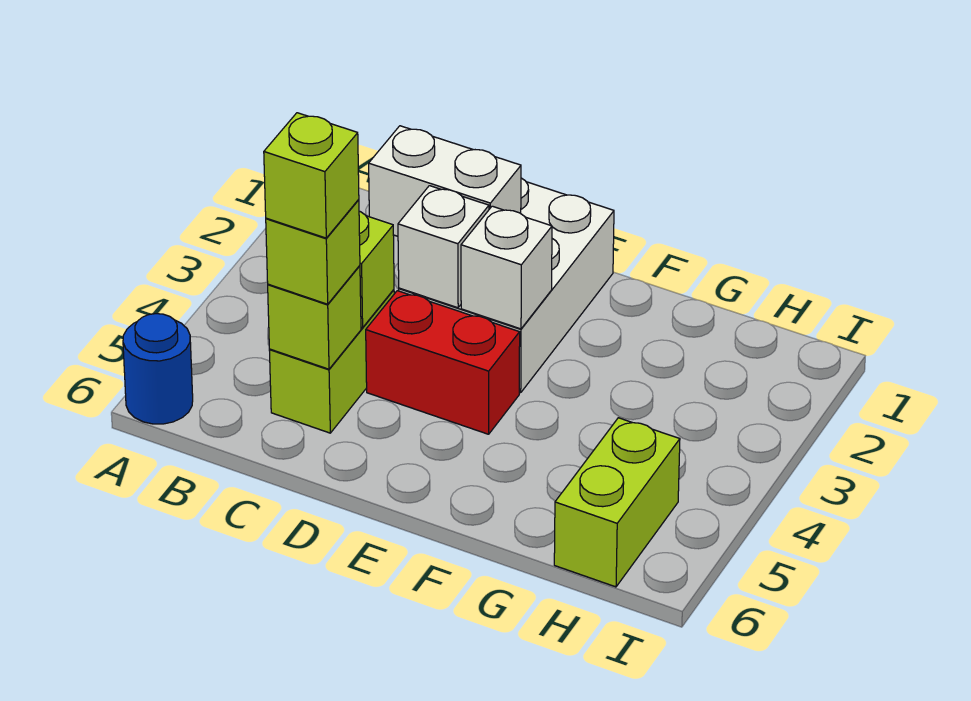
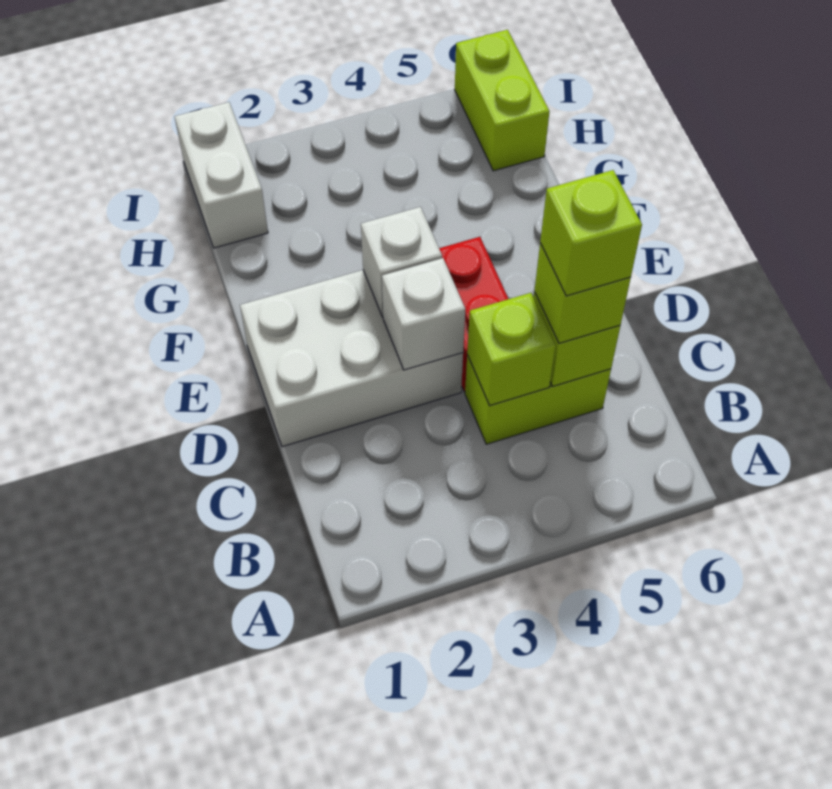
blue 1x1 round brick [123,314,193,424] -> none
white 1x2 brick [369,126,521,236] -> white 1x2 brick moved to [175,102,268,248]
lime 1x2 brick [554,418,680,587] -> lime 1x2 brick turned to [455,30,549,171]

